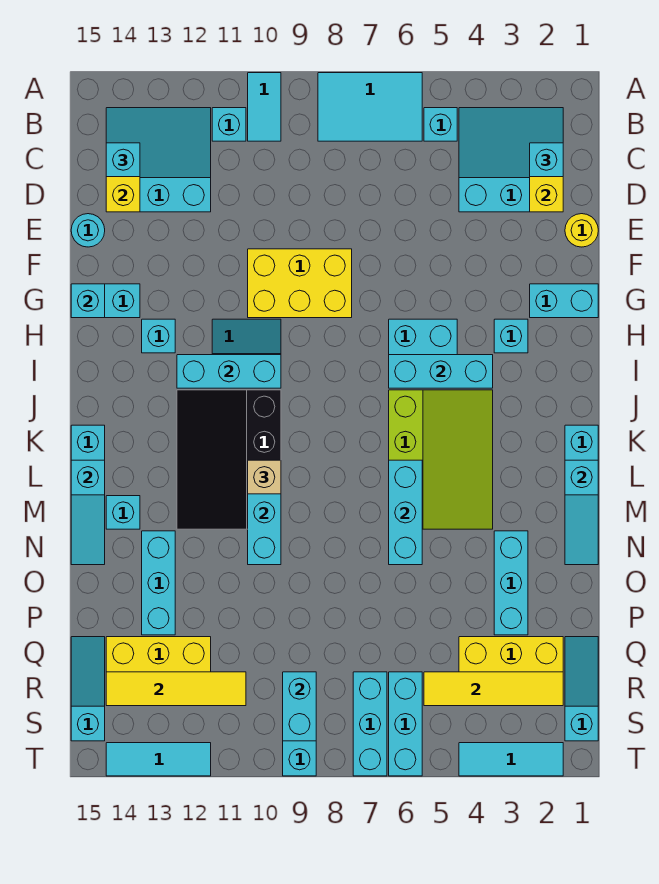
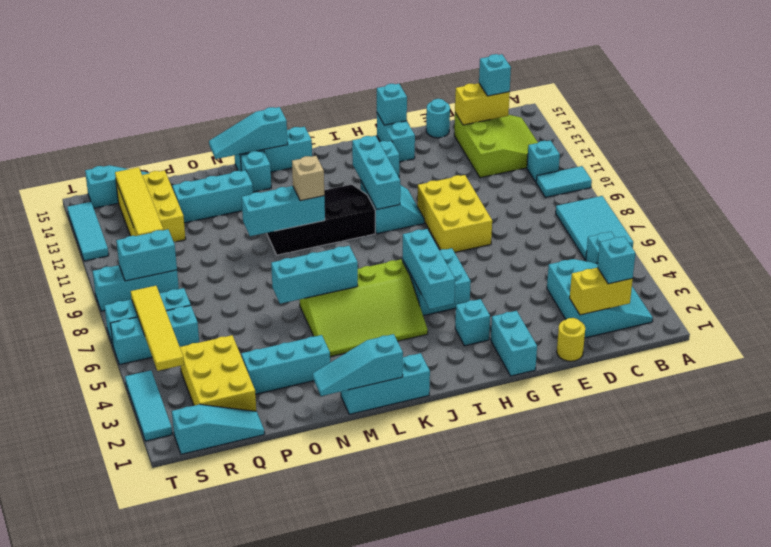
cyan 3x3 slope [106,108,211,212] -> lime 3x3 slope [454,113,538,178]
yellow 1x4 tile [424,672,563,706] -> yellow 1x4 tile moved to [131,286,184,371]

